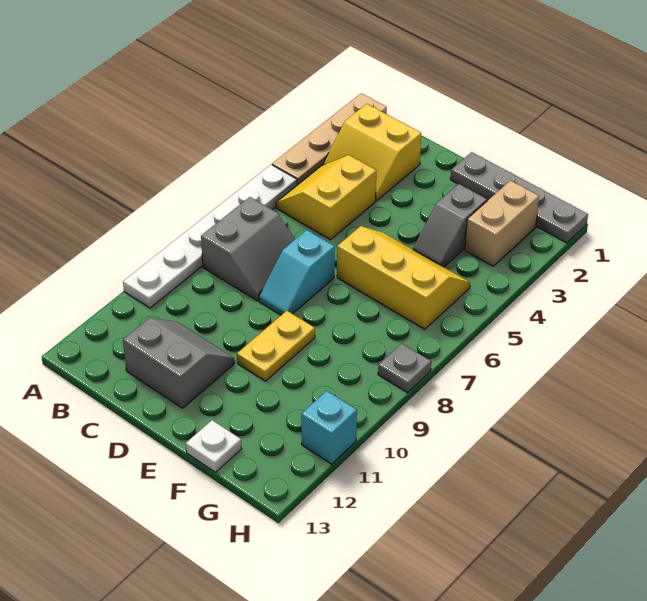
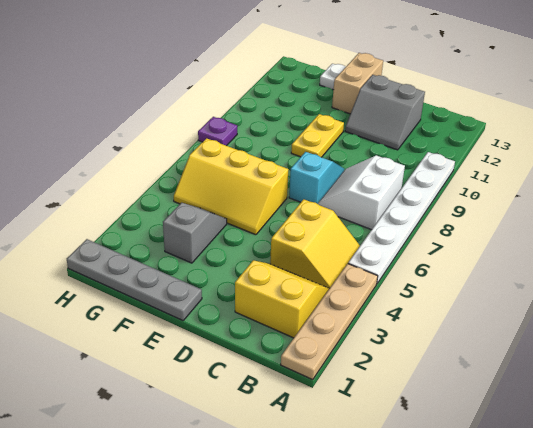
grey 2x2 slope [201,197,295,301] -> white 2x2 slope [318,155,405,230]
tan 1x2 brick [465,181,539,266] -> tan 1x2 brick moved to [332,53,383,114]
grey 1x1 plate [378,343,431,393] -> purple 1x1 plate [198,117,237,146]
cyan 1x1 brick [301,391,357,464] -> none

